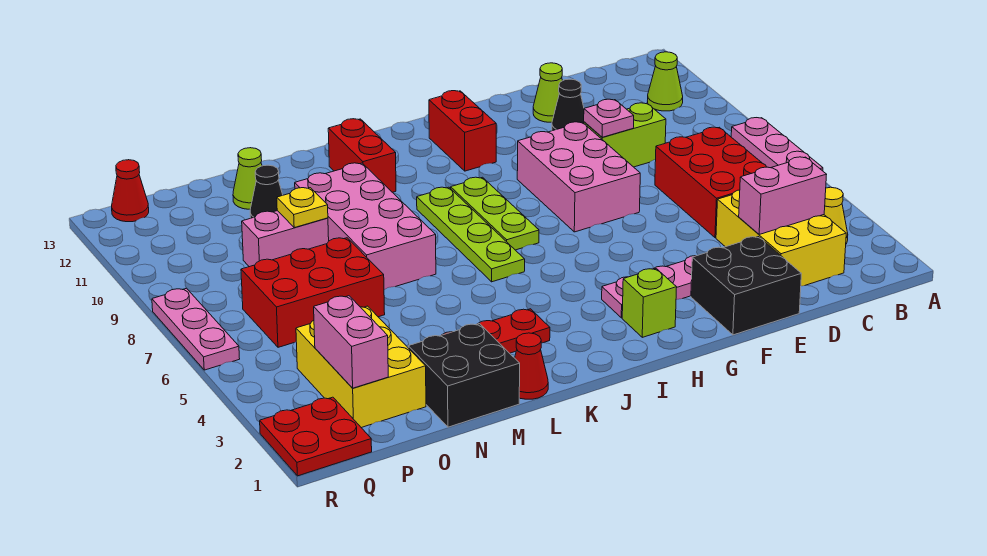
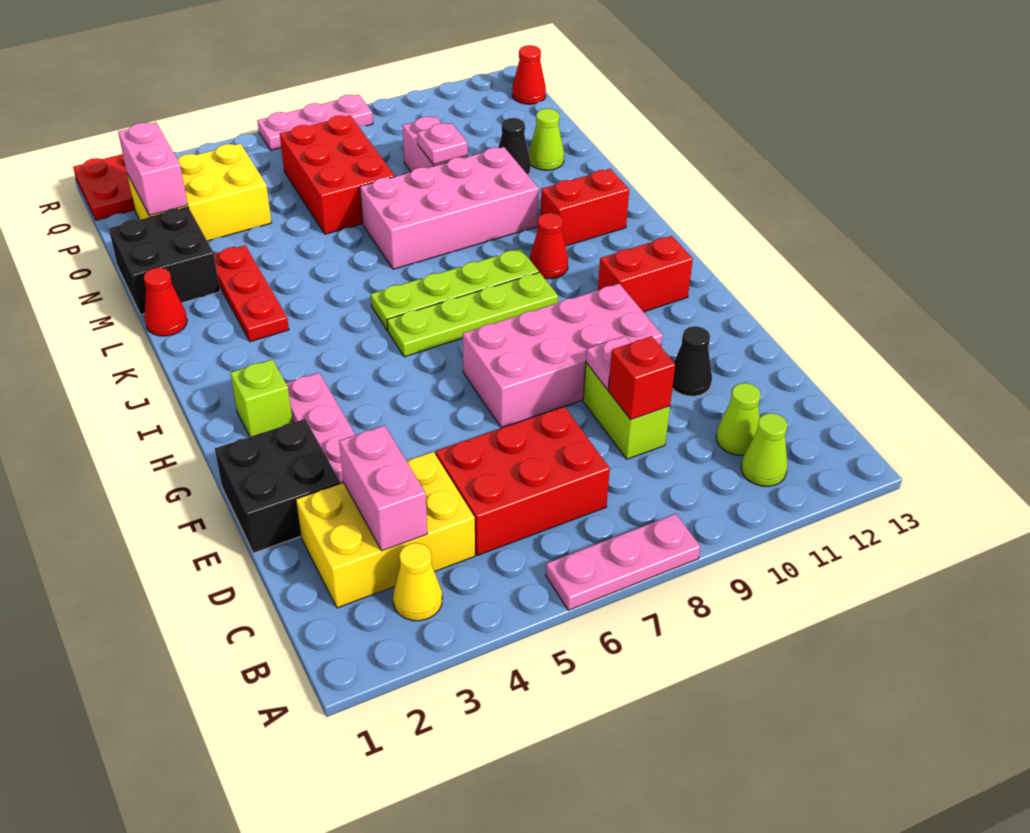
none -> red 1x1 brick [608,336,675,420]
lime 1x1 cone [533,63,562,122] -> lime 1x1 cone moved to [716,383,761,455]
pink 2x3 brick [517,122,640,232] -> pink 2x4 brick [463,284,663,428]
lime 1x3 plate [451,177,539,250] -> lime 1x4 plate [387,272,558,357]
none -> red 1x1 cone [530,213,568,279]
yellow 1x1 plate [277,188,328,228] -> pink 1x1 plate [417,123,468,164]
pink 1x2 brick [314,296,388,388] -> pink 1x2 brick turned to [118,122,188,216]

